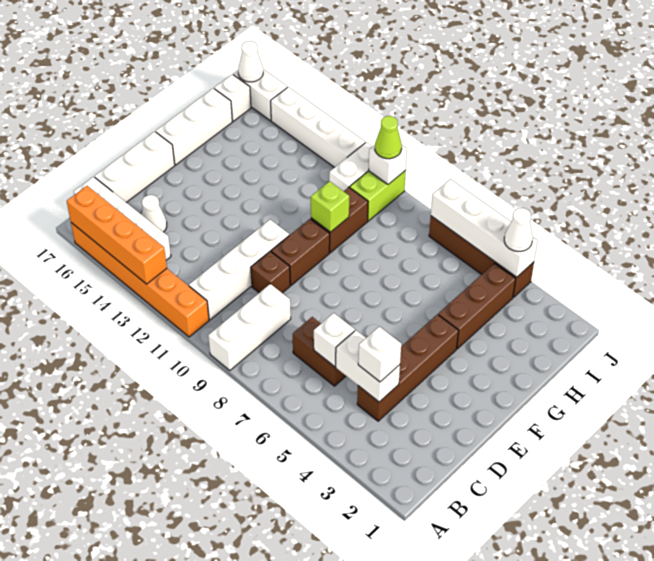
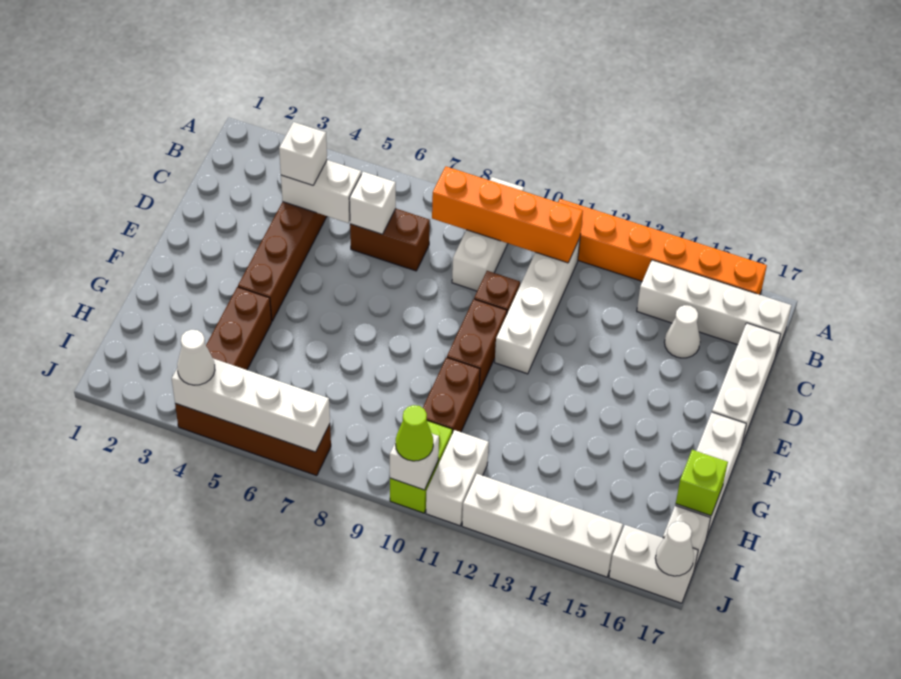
orange 1x4 brick [67,186,167,284] -> orange 1x4 brick moved to [432,167,583,263]
lime 1x1 brick [311,181,349,232] -> lime 1x1 brick moved to [676,450,728,516]

